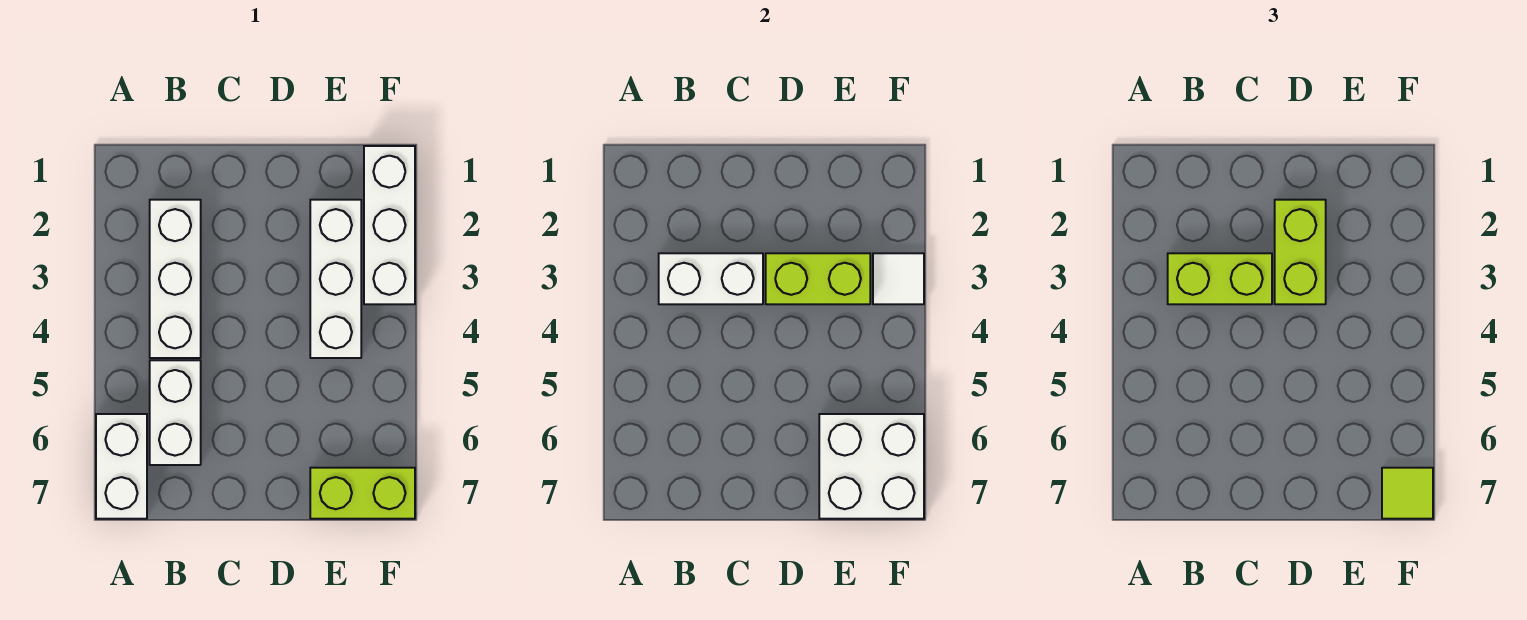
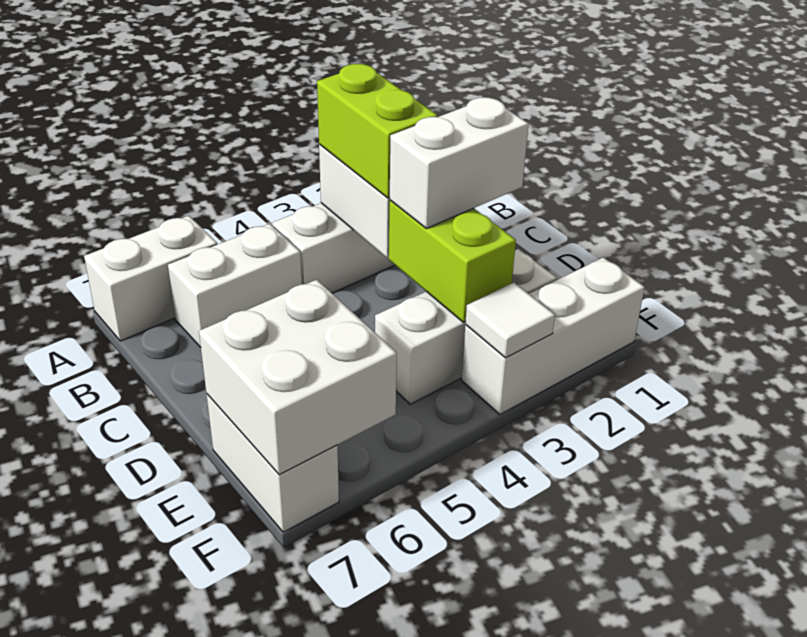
lime 1x2 brick [1275,200,1326,304] -> white 1x2 brick [390,97,529,229]
lime 1x2 brick [310,468,415,519] -> white 1x2 brick [207,394,339,532]
lime 1x1 tile [1382,468,1433,519] -> none

